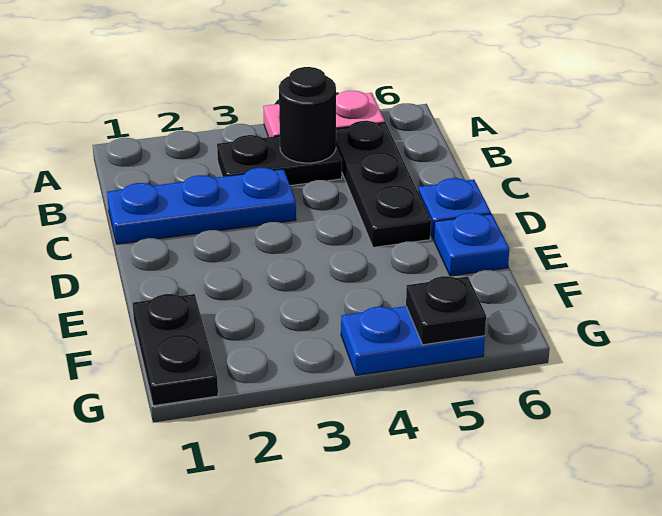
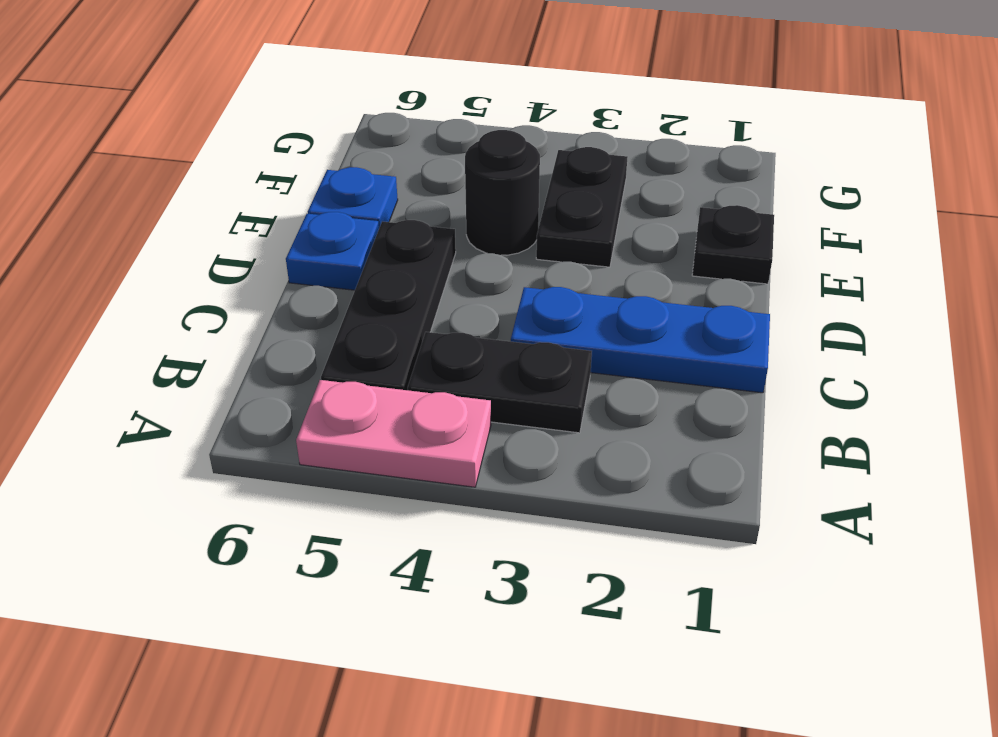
black 1x1 round brick [279,67,336,163] -> black 1x1 round brick moved to [465,130,540,255]
black 1x2 plate [133,294,218,406] -> black 1x2 plate moved to [536,147,627,267]
blue 1x2 plate [341,306,485,375] -> none
black 1x1 plate [406,276,486,345] -> black 1x1 plate moved to [692,205,774,284]

